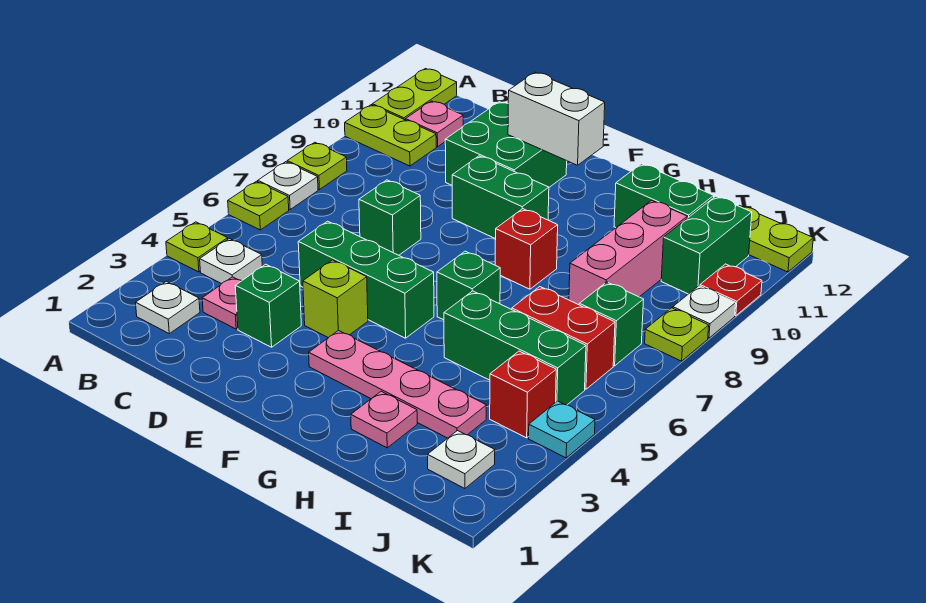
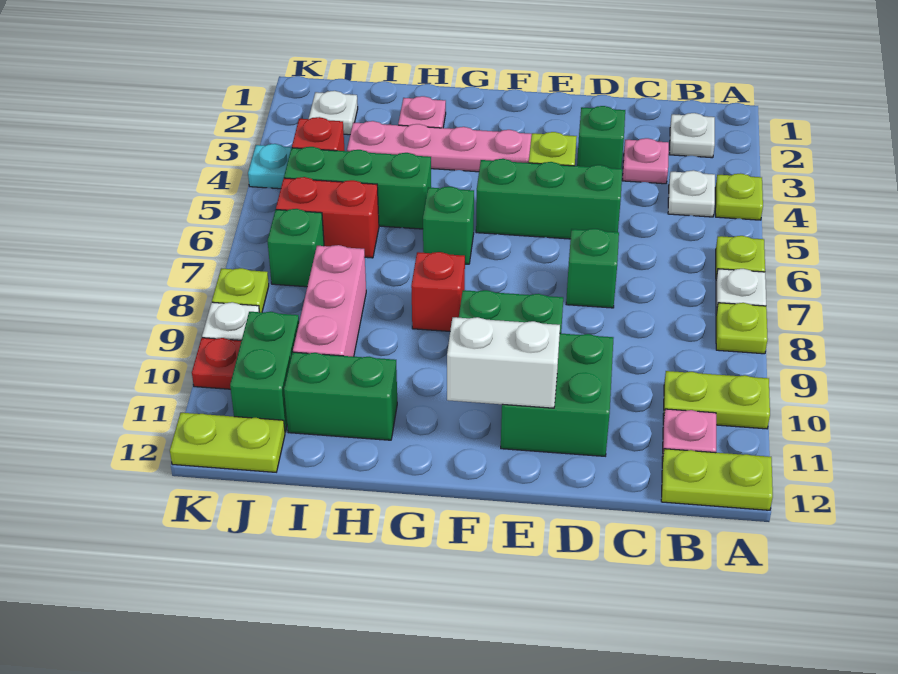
lime 1x2 plate [372,69,457,120] -> lime 1x2 plate turned to [661,449,773,510]

